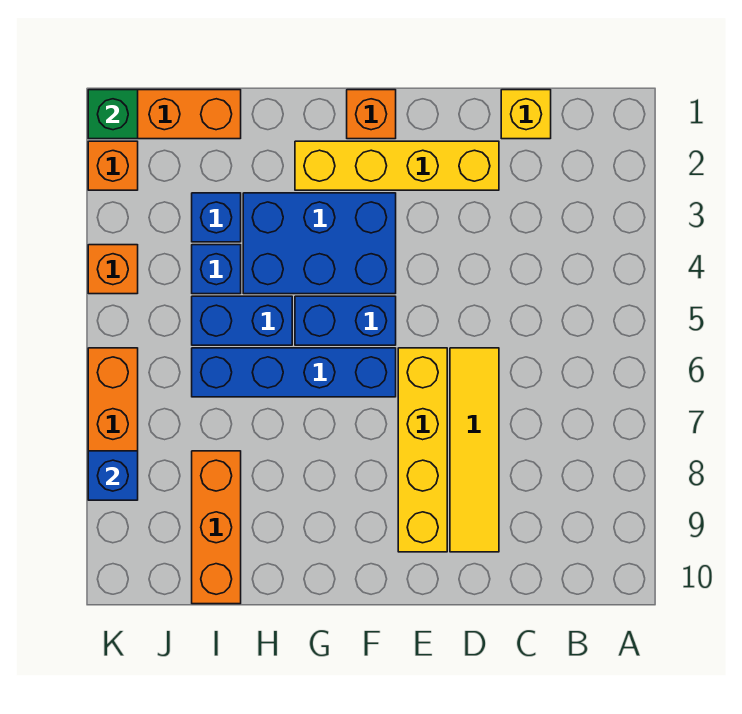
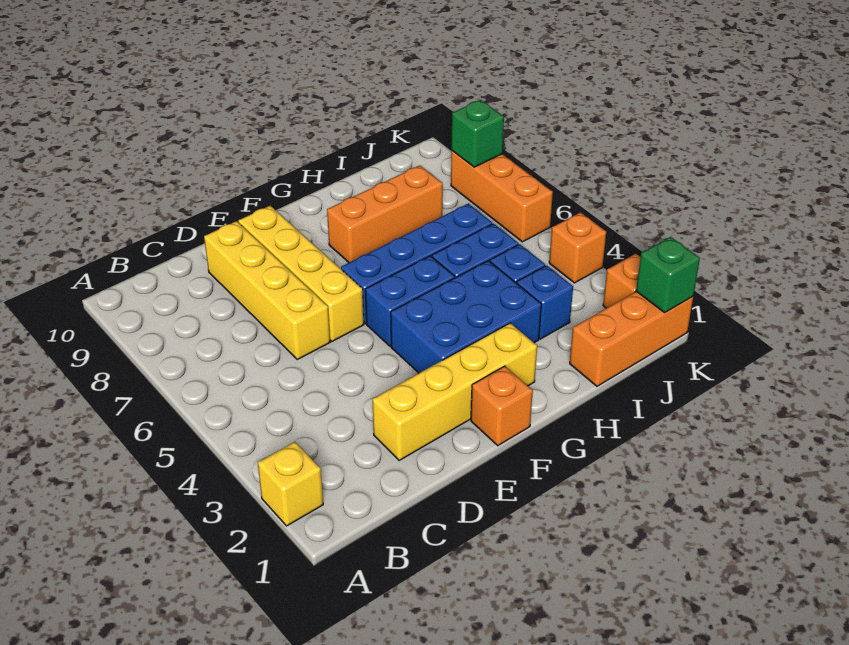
yellow 1x1 brick [501,90,551,139] -> yellow 1x1 brick moved to [258,442,323,526]
yellow 1x4 tile [450,348,499,552] -> yellow 1x4 brick [204,221,330,359]
orange 1x3 brick [192,451,241,604] -> orange 1x3 brick turned to [327,165,443,262]
blue 1x1 brick [88,451,138,500] -> green 1x1 brick [451,100,504,167]

